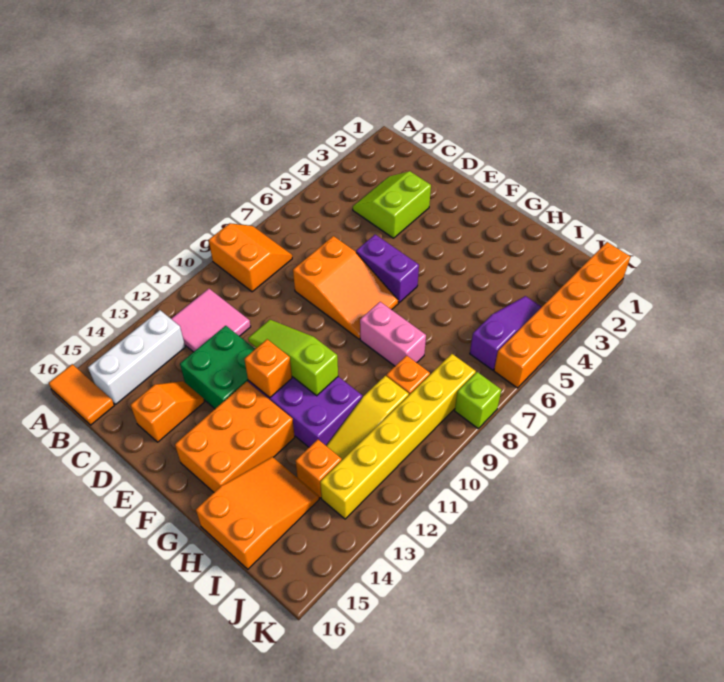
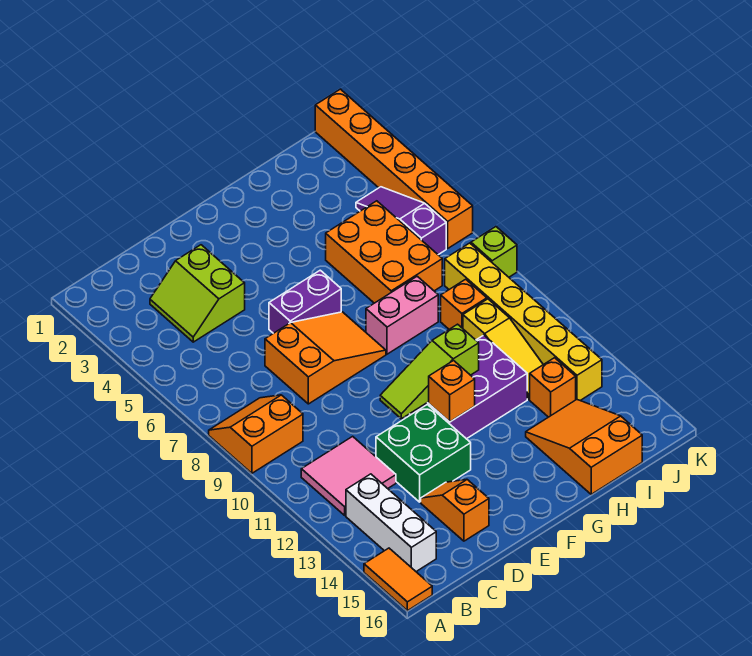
orange 1x2 tile [49,364,114,425] -> orange 1x2 tile turned to [364,548,432,611]
orange 2x3 brick [175,382,295,492] -> orange 2x3 brick moved to [326,201,442,303]

